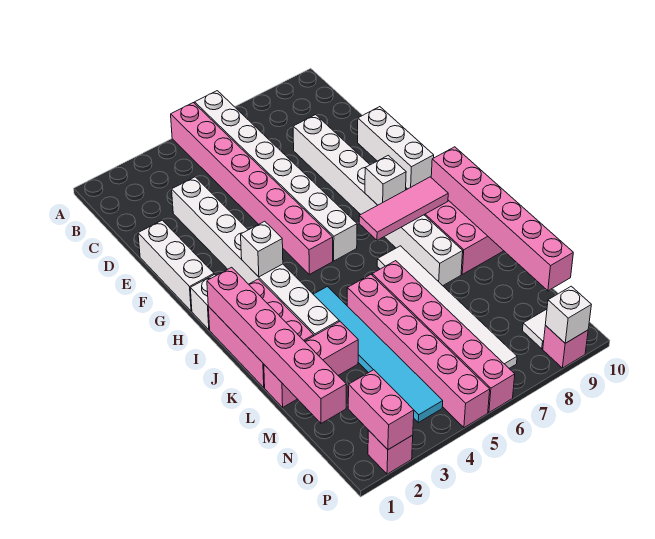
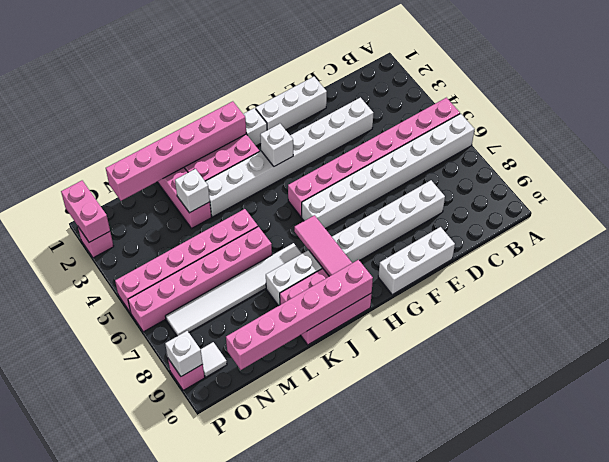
white 1x1 brick [365,155,406,205] -> white 1x1 brick moved to [175,169,210,213]
cyan 1x6 tile [313,287,443,423] -> none
pink 1x2 brick [348,370,414,450] -> pink 1x2 brick turned to [61,181,110,242]

